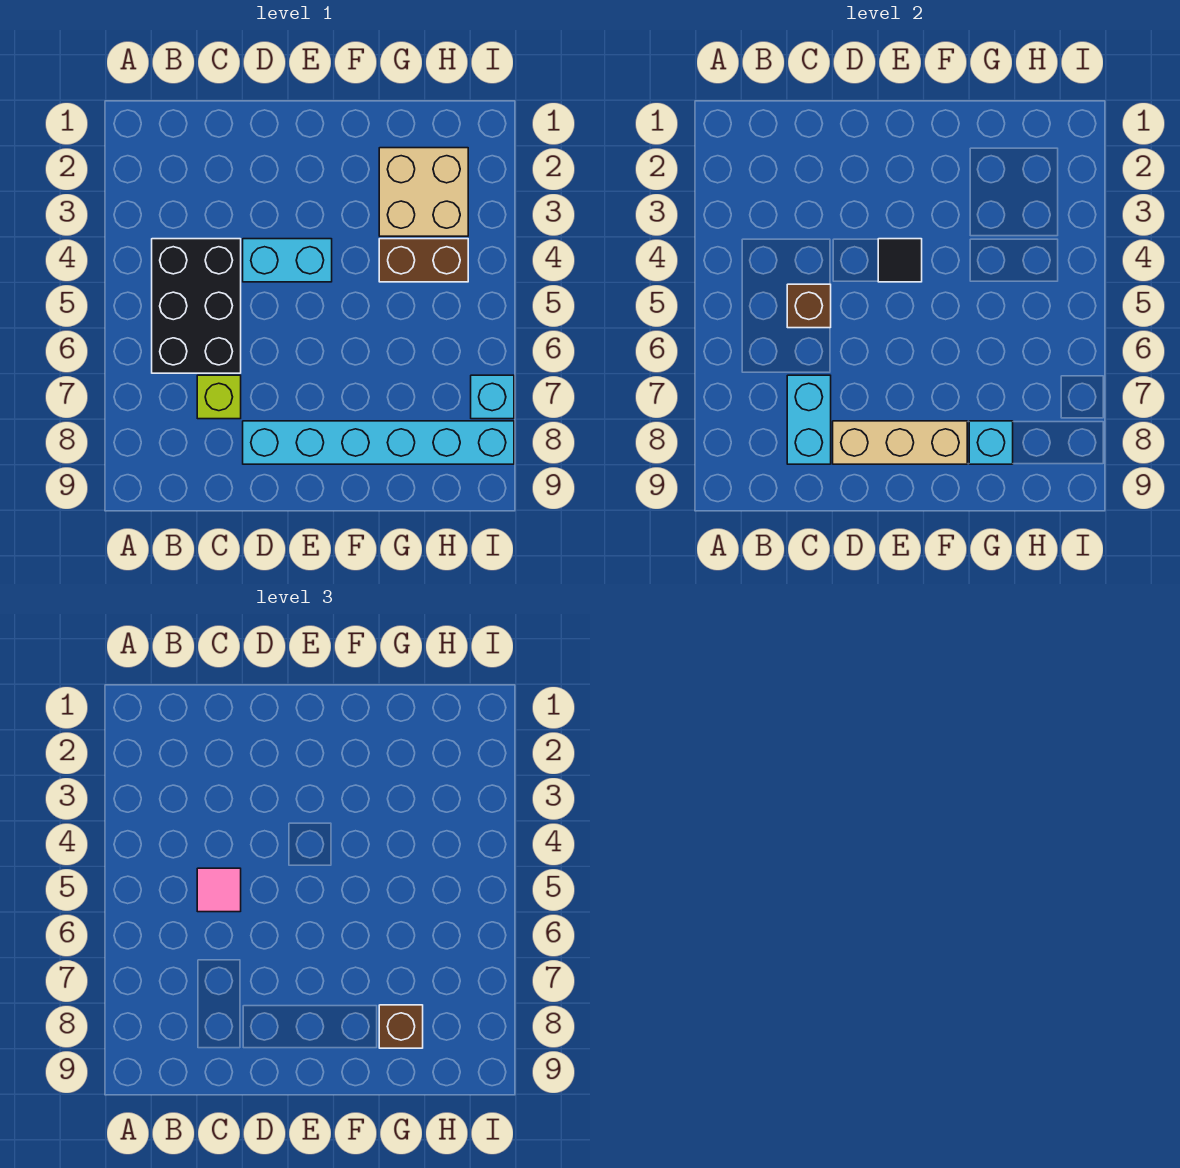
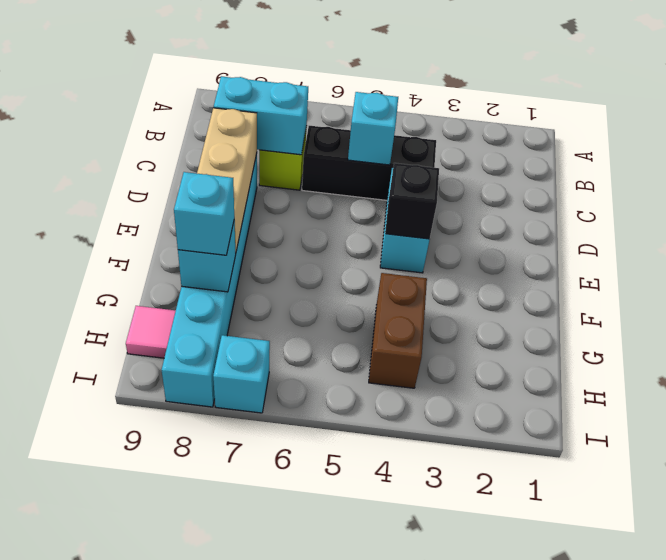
black 2x3 brick [152,239,241,373] -> black 1x3 brick [302,126,436,200]
brown 1x1 brick [787,284,831,328] -> cyan 1x1 brick [348,92,398,165]
pink 1x1 tile [197,868,241,912] -> pink 1x1 tile moved to [126,306,176,358]
black 1x1 tile [878,239,922,282] -> black 1x1 brick [385,163,439,239]
tan 2x2 brick [379,148,468,236] -> none
brown 1x1 brick [379,1005,423,1048] -> cyan 1x1 brick [174,172,234,255]

